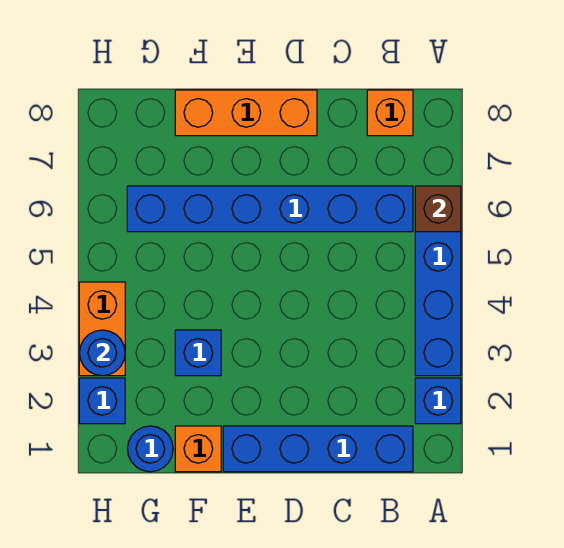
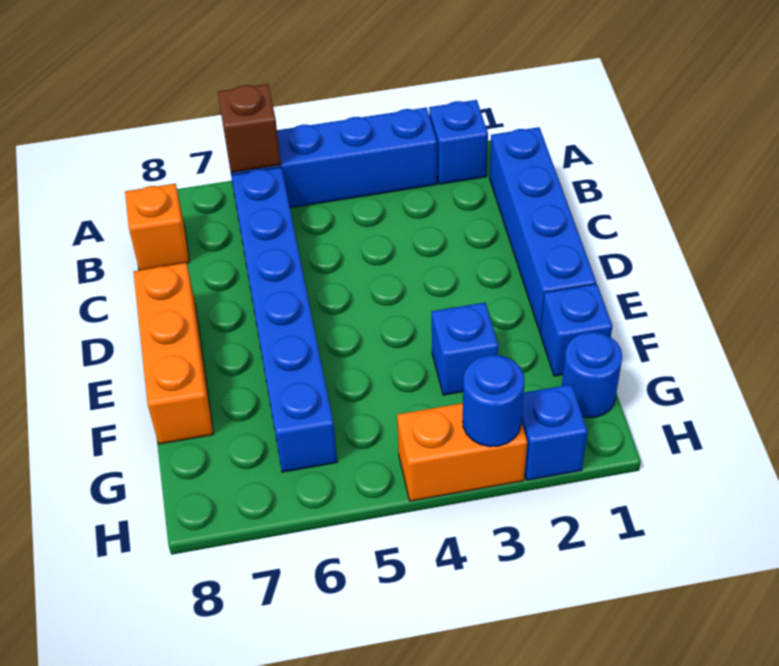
orange 1x1 brick [175,426,221,472] -> blue 1x1 brick [540,284,612,376]

